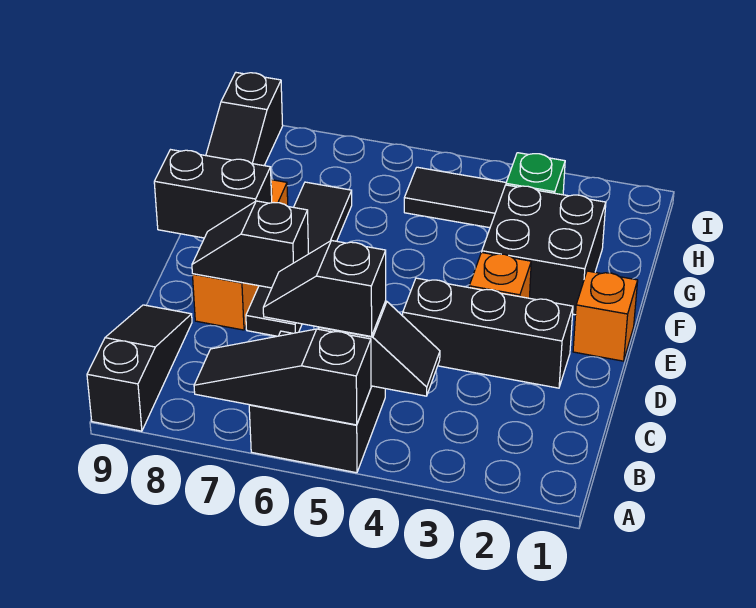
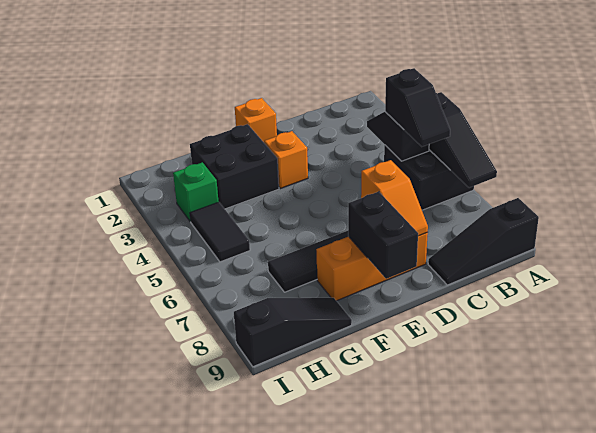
black 1x3 brick [403,278,573,388] -> none
black 1x2 slope [192,201,309,288] -> orange 1x2 slope [361,160,428,236]

